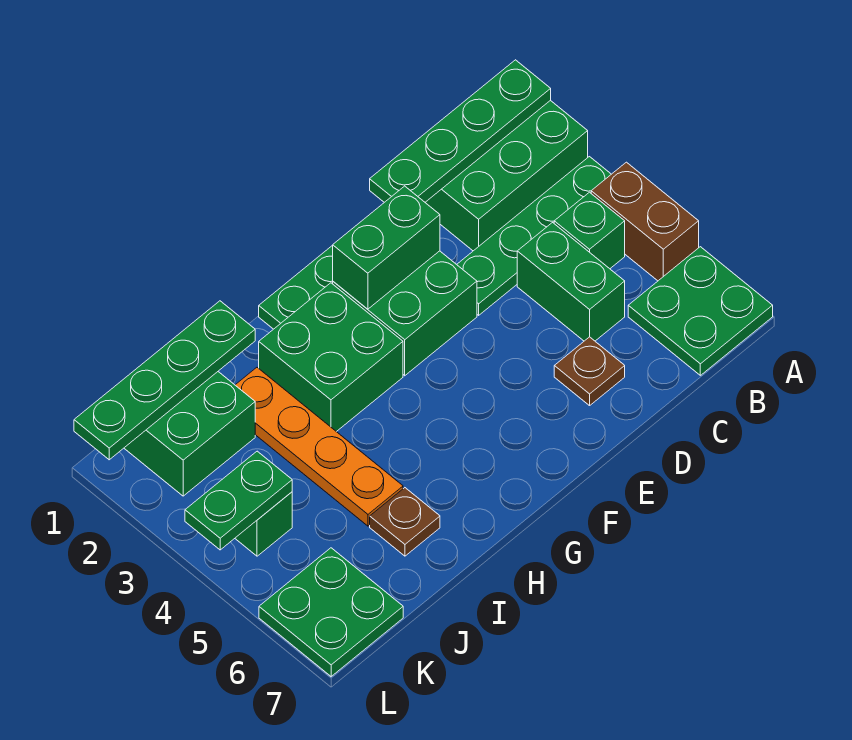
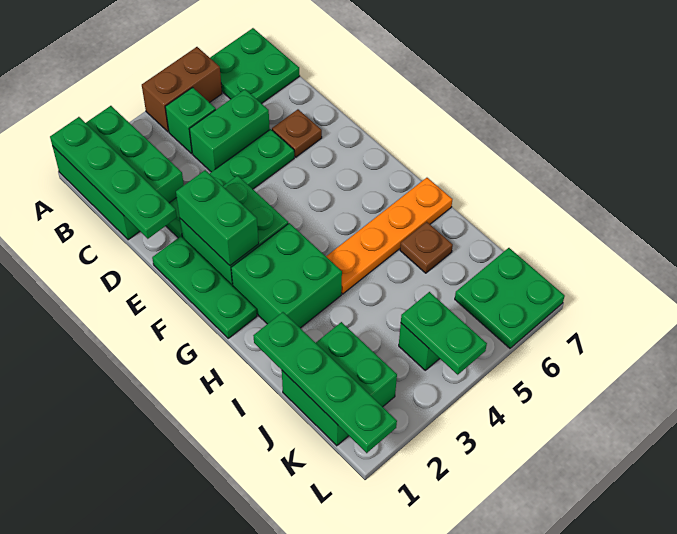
green 1x4 plate [457,157,611,315] -> green 1x4 plate turned to [166,129,294,238]
orange 1x4 plate [236,368,403,526] -> orange 1x4 plate moved to [326,178,452,294]

